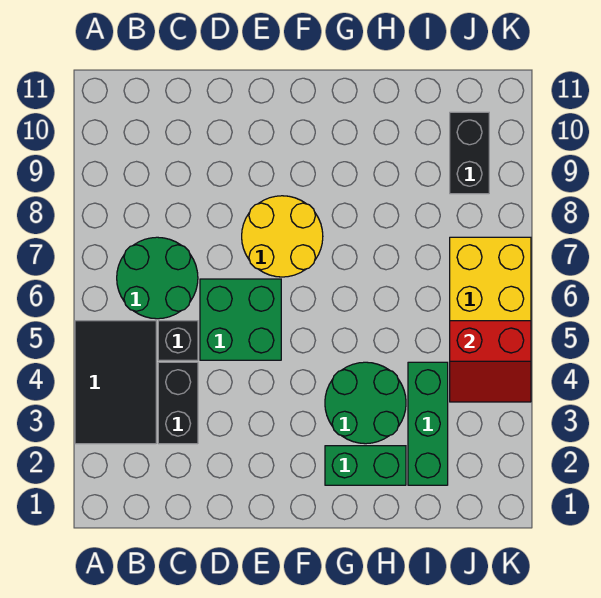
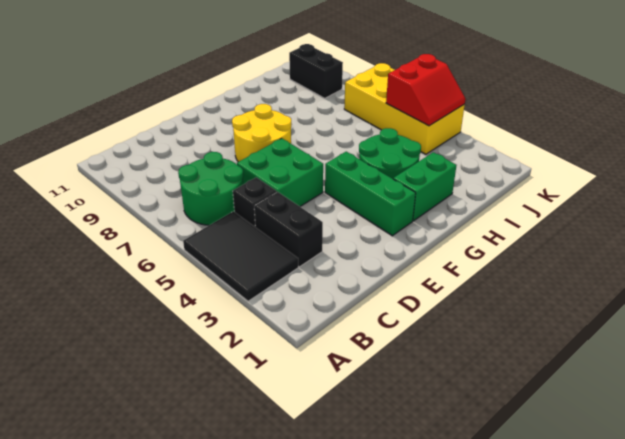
green 1x3 brick [408,362,448,485] -> green 1x3 brick moved to [325,152,416,236]

